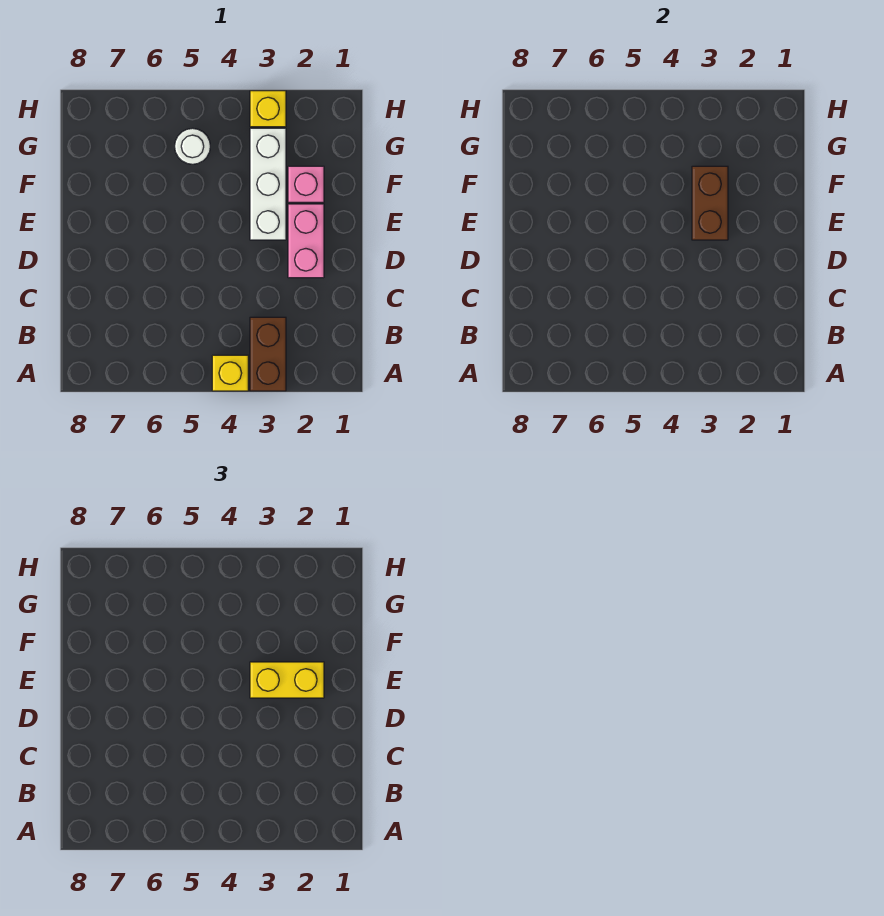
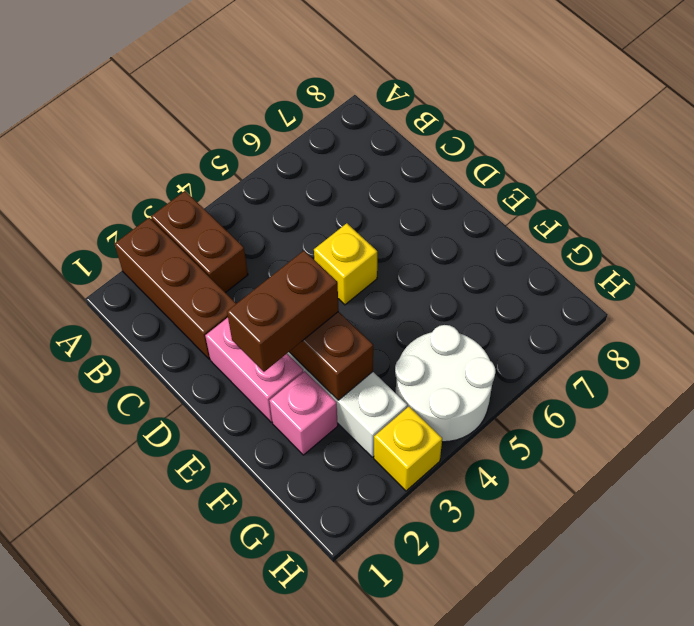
none -> brown 1x3 brick [115,218,236,359]
yellow 1x1 brick [212,355,248,391] -> yellow 1x1 brick moved to [314,223,377,305]
yellow 1x2 brick [250,662,324,698] -> brown 1x2 brick [227,251,339,372]
white 1x1 round brick [175,128,210,164] -> white 2x2 round brick [395,325,496,442]

